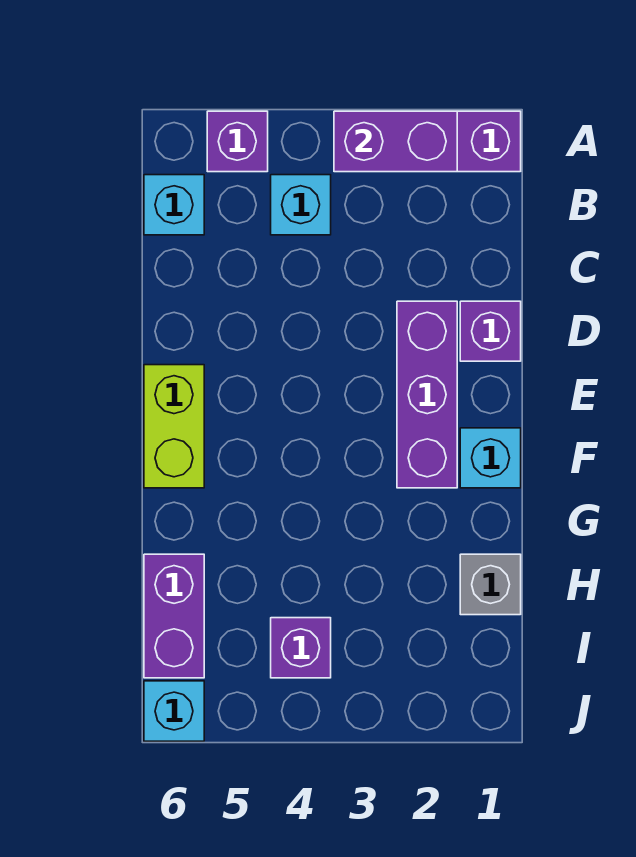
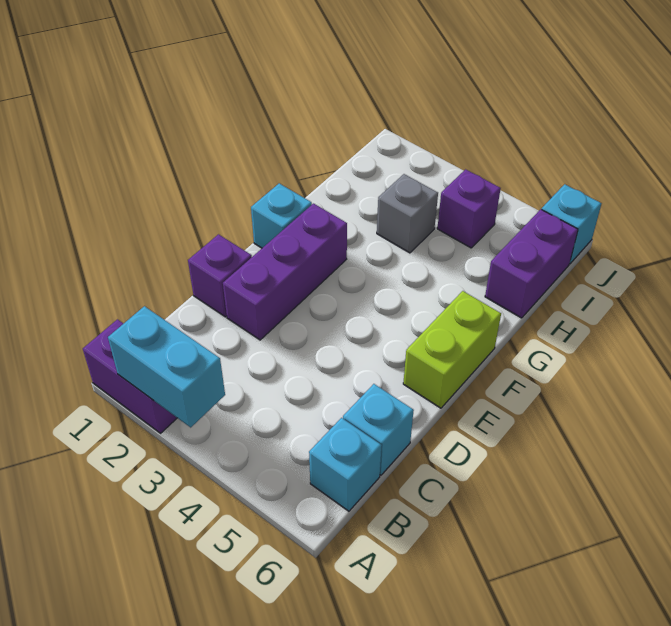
purple 1x2 brick [334,111,457,172] -> cyan 1x2 brick [108,306,225,427]
purple 1x1 brick [207,111,268,172] -> none
cyan 1x1 brick [271,175,331,235] -> cyan 1x1 brick moved to [343,384,414,475]
grey 1x1 brick [460,554,521,615] -> grey 1x1 brick moved to [377,174,438,253]

